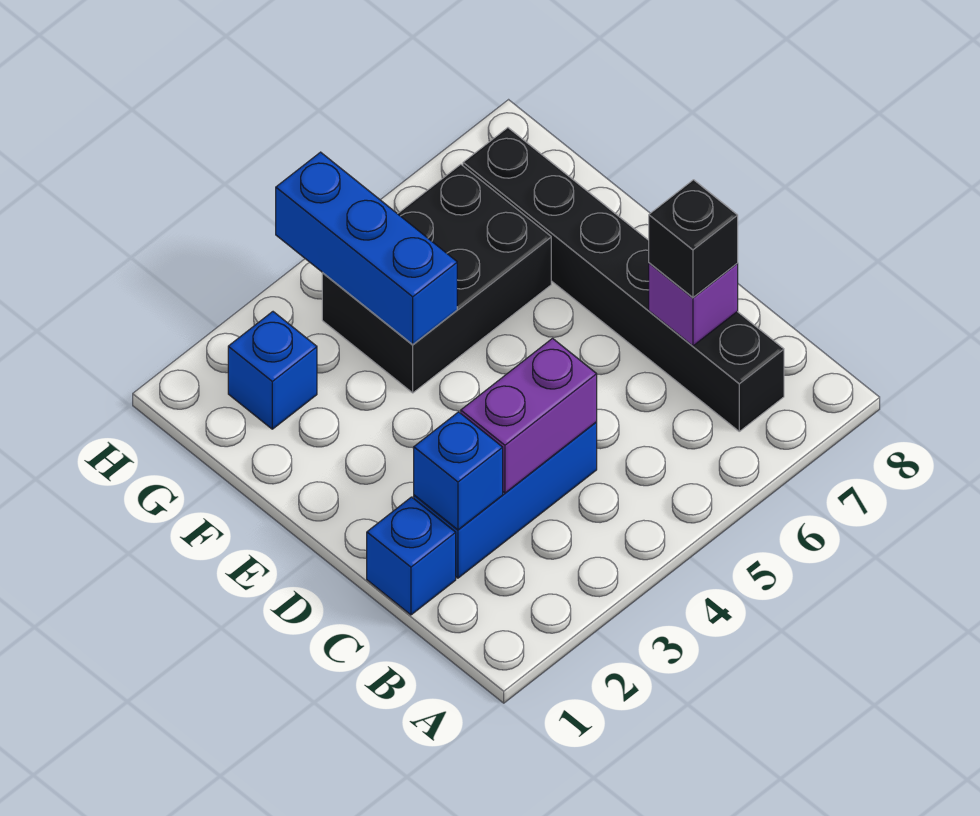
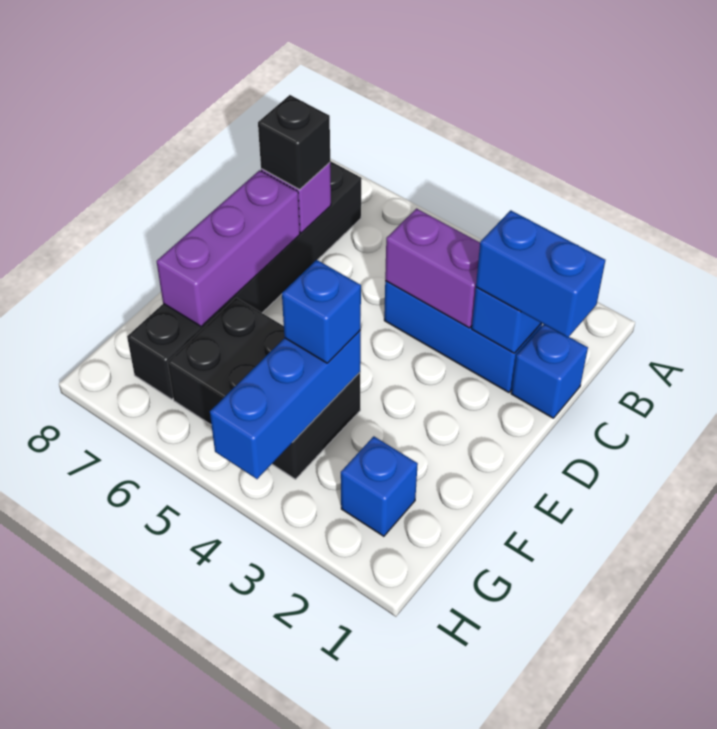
none -> blue 1x2 brick [476,210,605,337]
none -> purple 1x3 brick [157,170,300,327]
none -> blue 1x1 brick [282,260,361,363]

